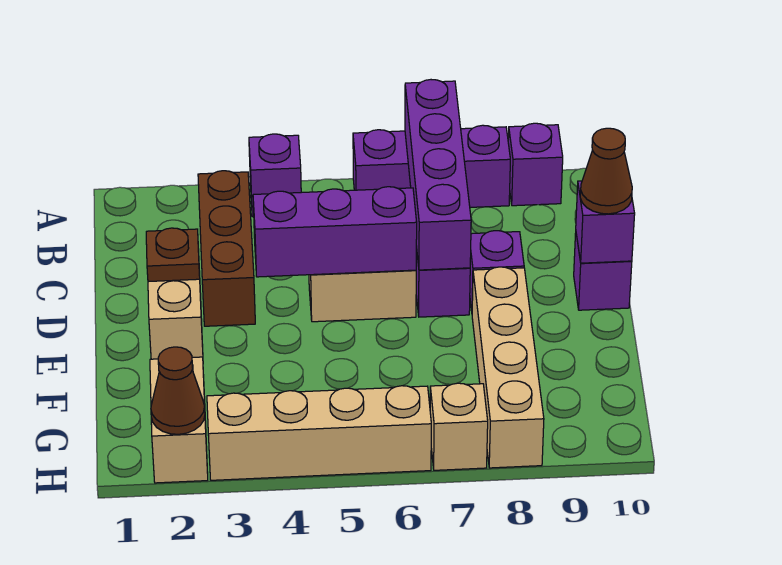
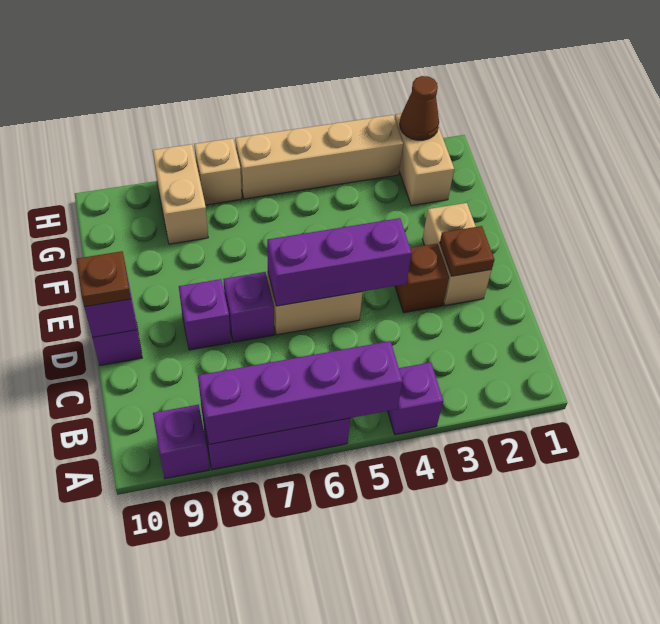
purple 1x4 brick [405,80,471,270] -> purple 1x4 brick turned to [198,341,403,444]
brown 1x3 brick [198,171,255,326] -> brown 1x1 brick [395,244,449,313]
brown 1x1 cone [580,128,632,214] -> brown 1x1 plate [77,251,131,307]
tan 1x4 brick [472,267,544,468] -> tan 1x2 brick [153,144,208,244]

